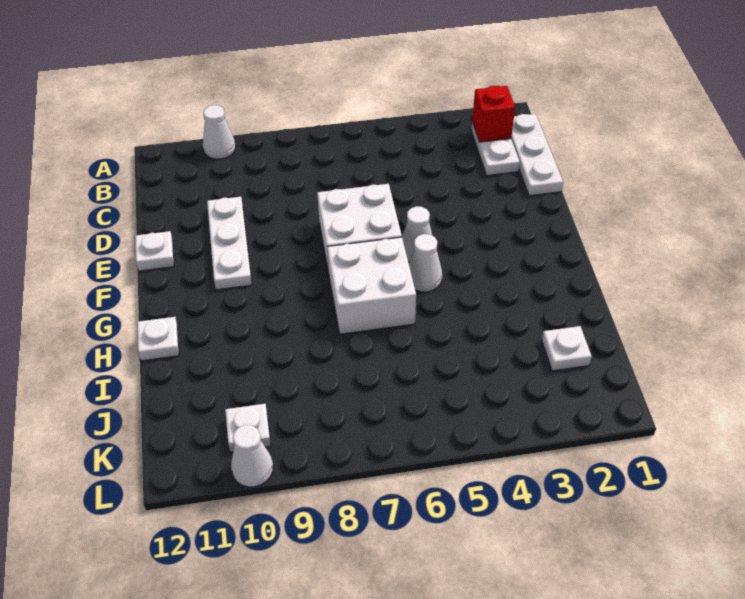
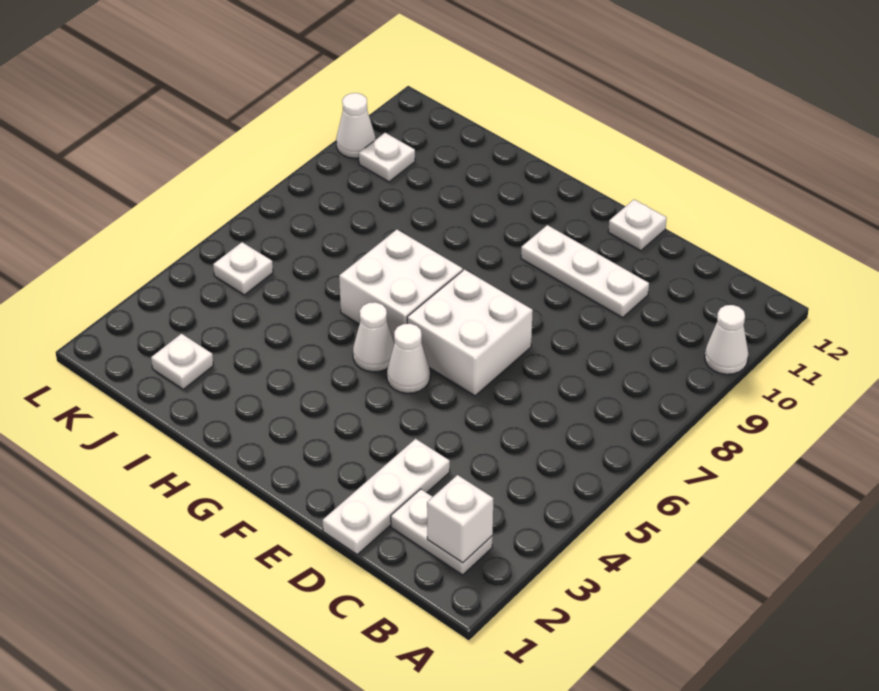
white 1x3 plate [511,114,563,196] -> white 1x3 plate turned to [323,439,450,554]
red 1x1 brick [472,86,515,142] -> white 1x1 brick [427,475,493,563]
white 1x1 plate [137,317,179,361] -> white 1x1 plate moved to [213,242,273,295]

